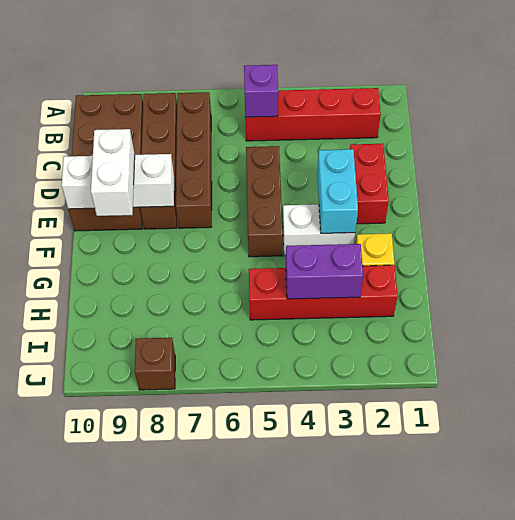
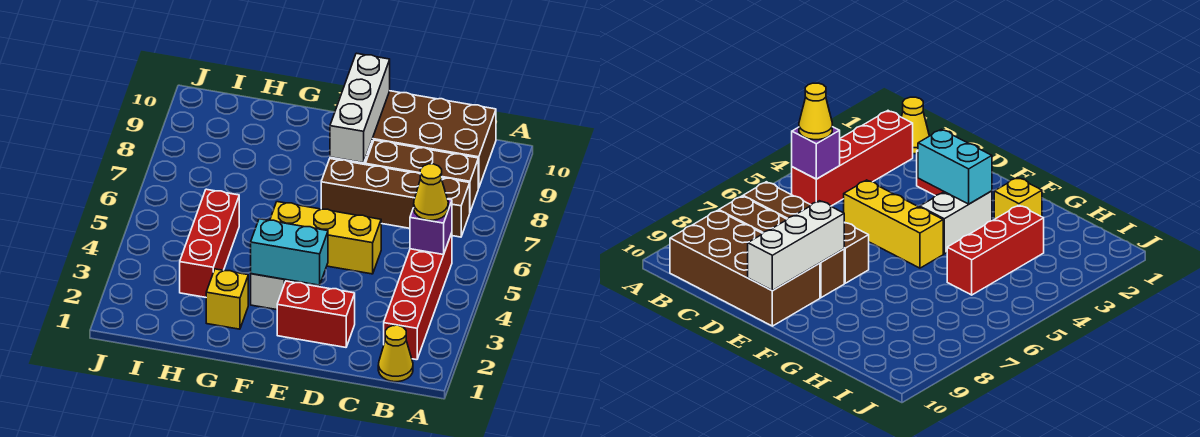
none -> yellow 1x1 cone [378,325,413,382]
none -> yellow 1x1 cone [414,164,448,220]
brown 1x3 brick [246,146,283,257] -> yellow 1x3 brick [270,202,381,274]
white 1x2 brick [91,129,135,216] -> none
red 1x4 brick [249,265,398,320] -> red 1x3 brick [180,189,239,297]
purple 1x2 brick [286,244,363,299] -> none
brown 1x1 brick [135,338,175,390] -> none

